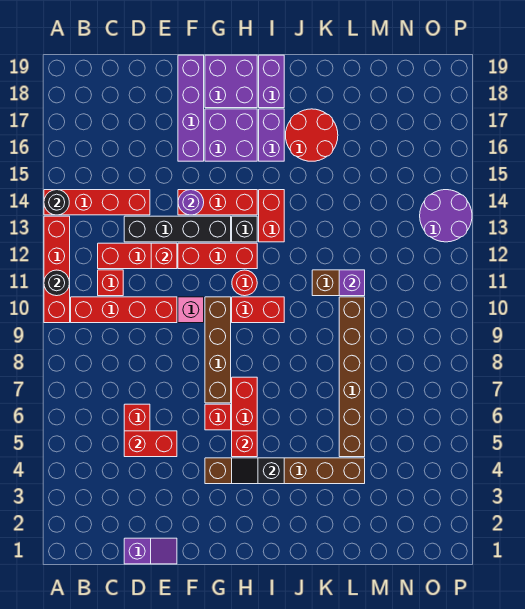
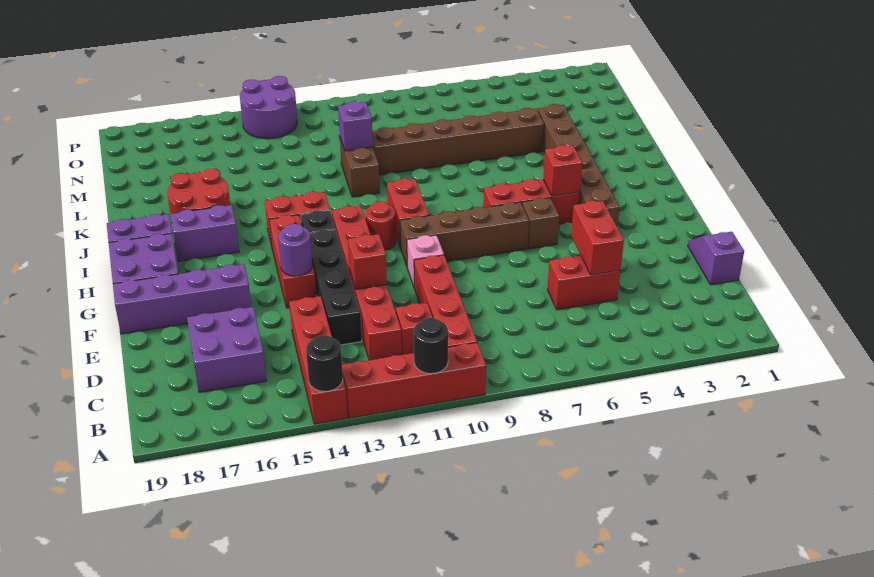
red 1x1 brick [205,404,231,430] -> brown 1x1 brick [522,198,559,249]
purple 2x2 brick [205,109,257,161] -> purple 2x2 brick moved to [187,307,267,392]
black 1x2 slope [232,458,284,484] -> none

